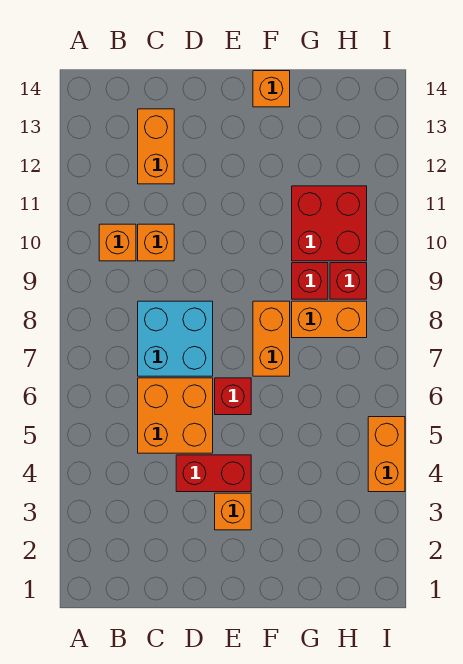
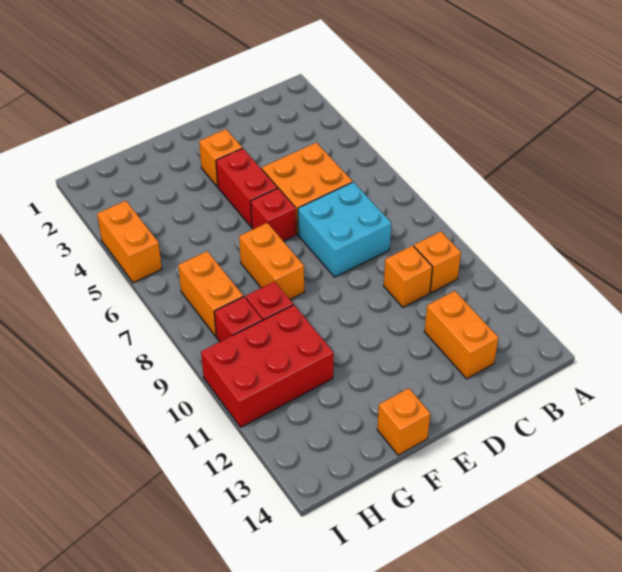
red 1x2 brick [176,455,251,492] -> red 1x2 brick turned to [216,148,277,227]
orange 1x2 brick [292,301,367,338] -> orange 1x2 brick turned to [178,251,243,336]
red 2x2 brick [292,186,367,261] -> red 2x3 brick [201,305,334,427]

